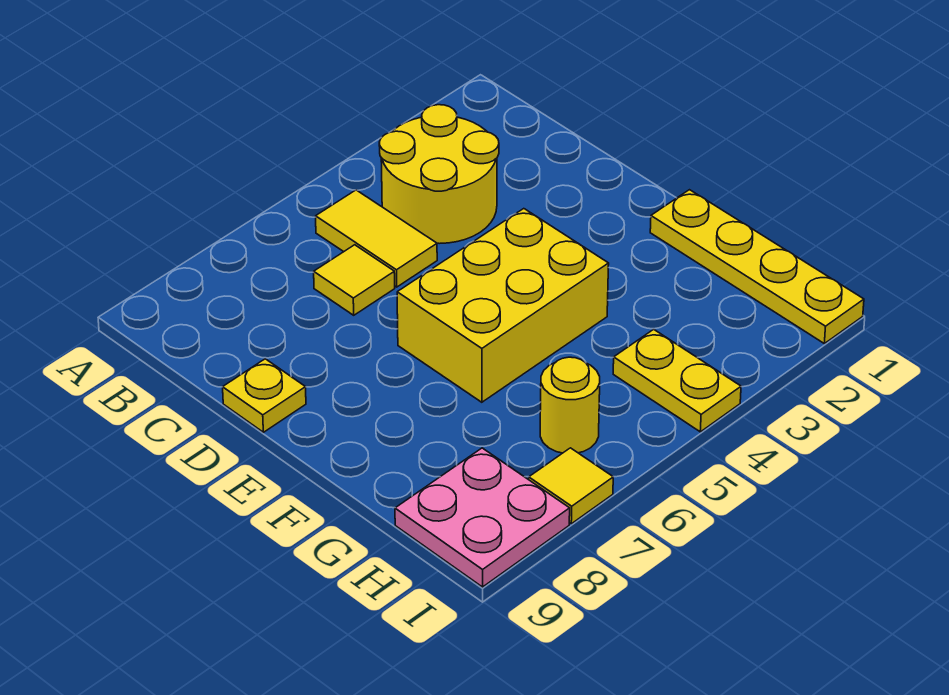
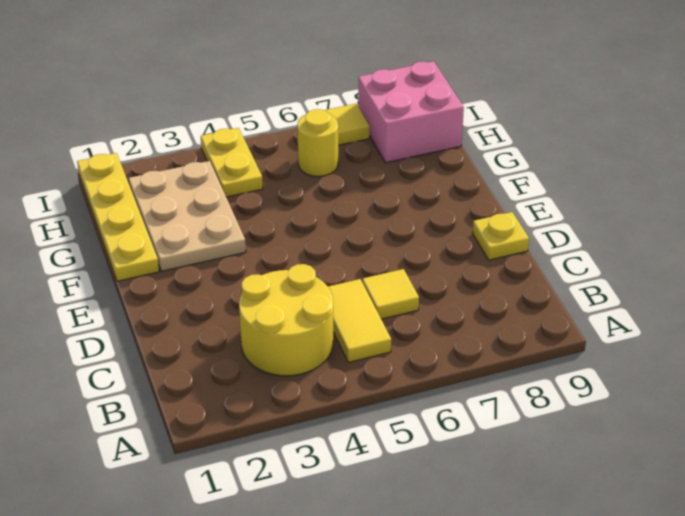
yellow 2x3 brick [397,209,609,402] -> none
none -> tan 2x3 plate [129,161,246,271]
pink 2x2 plate [395,448,570,587] -> pink 2x2 brick [358,61,464,163]

